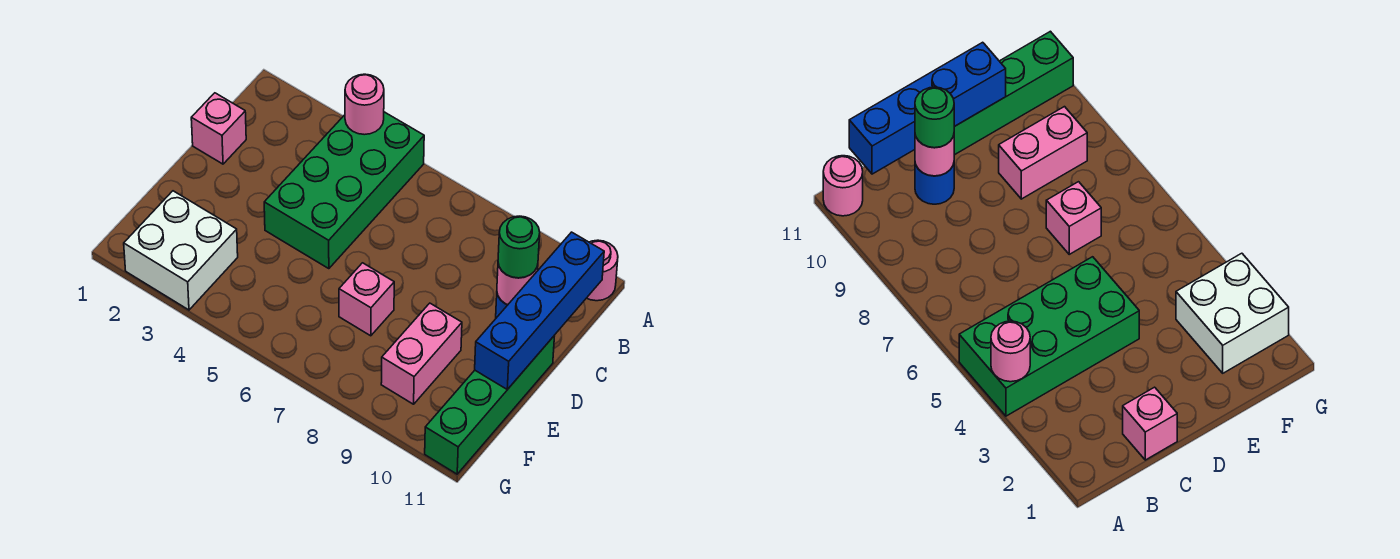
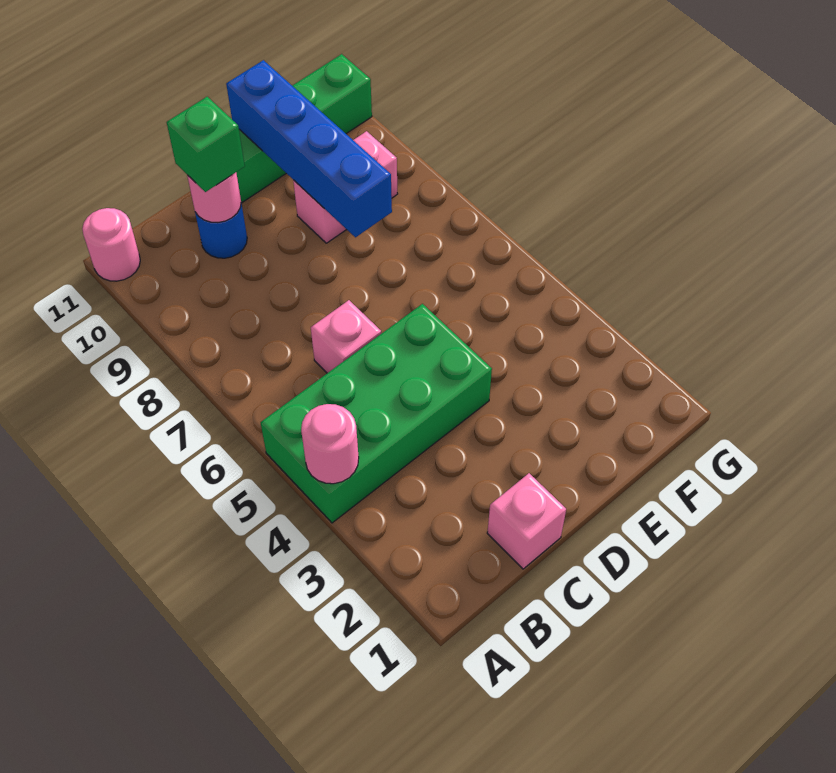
blue 1x4 brick [475,232,604,390] -> blue 1x4 brick turned to [226,60,392,237]
green 1x1 round brick [498,216,540,278] -> green 1x1 brick [167,97,245,192]
pink 1x1 brick [339,263,394,336] -> pink 1x1 brick moved to [311,300,381,373]
white 2x2 brick [124,191,238,310] -> none

